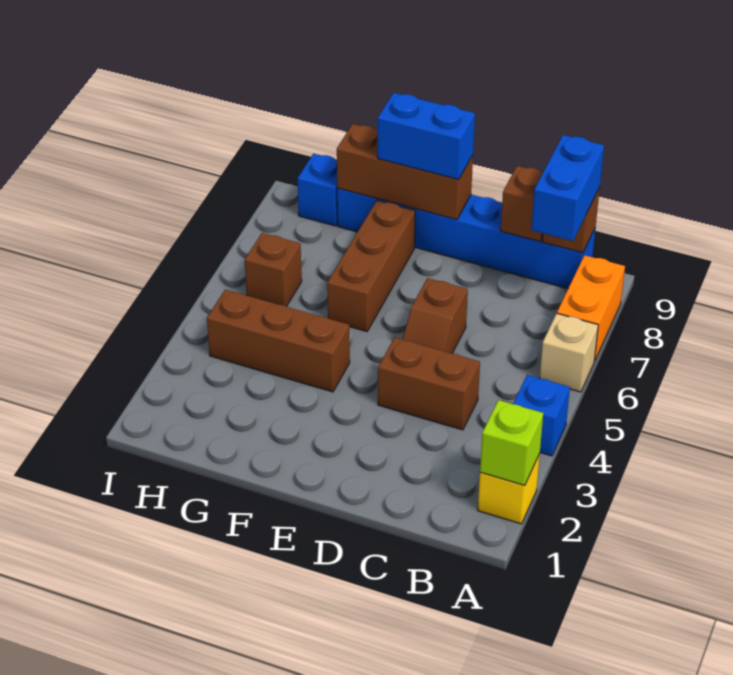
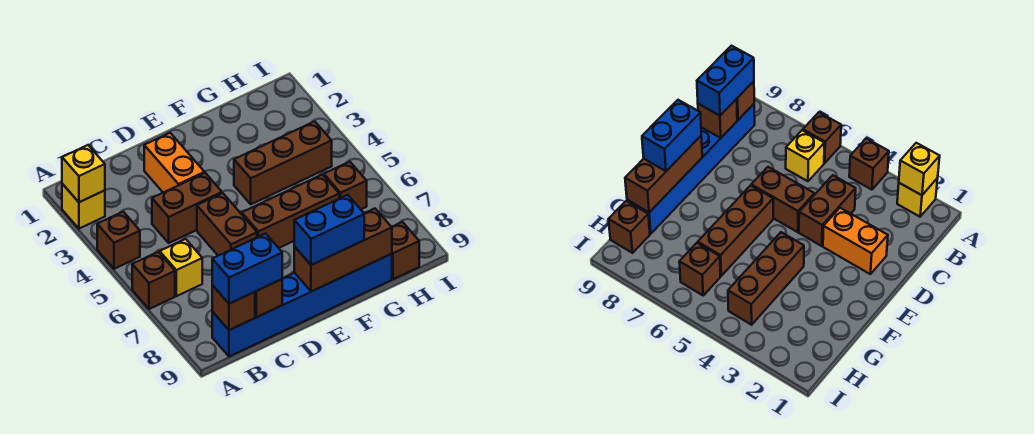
lime 1x1 brick [480,400,543,485] -> yellow 1x1 brick [62,145,105,202]
blue 1x1 brick [513,375,570,456] -> brown 1x1 brick [97,212,140,269]
tan 1x1 brick [540,314,598,392] -> brown 1x1 brick [132,252,175,309]
orange 1x2 brick [557,255,625,361] -> orange 1x2 brick moved to [144,133,205,193]
none -> yellow 1x1 brick [160,239,202,296]
blue 1x2 brick [531,135,604,241] -> blue 1x2 brick turned to [212,234,282,304]
brown 1x2 slope [403,278,468,353] -> brown 1x2 brick [197,193,257,256]
brown 1x3 brick [327,201,415,332] -> brown 1x3 brick turned to [242,175,339,248]
blue 1x1 brick [298,154,338,226] -> brown 1x1 brick [392,222,419,279]

